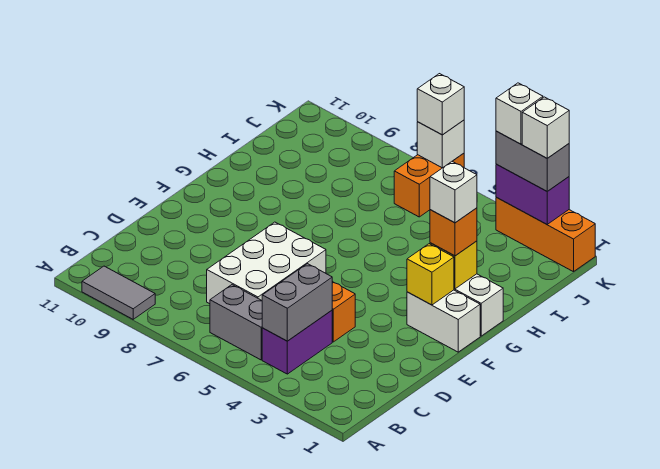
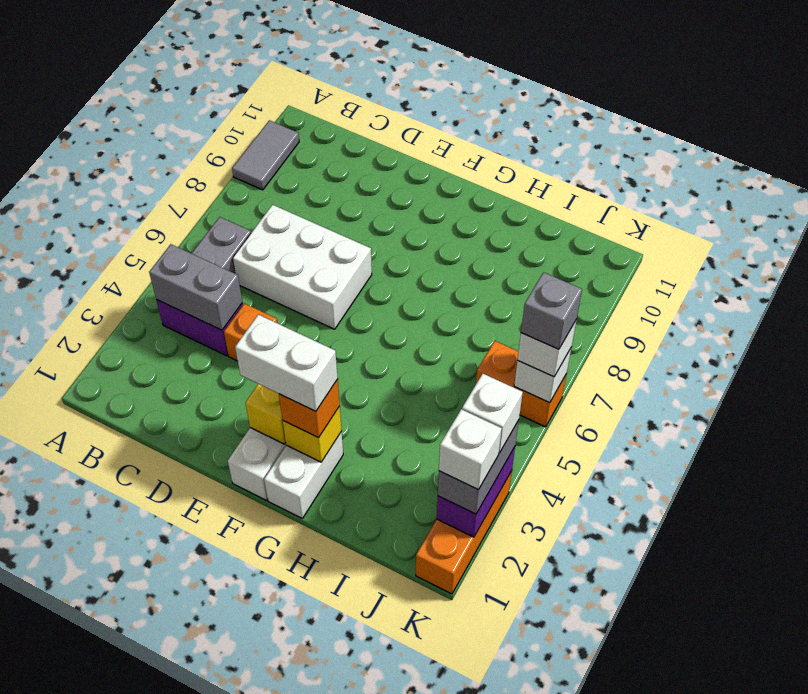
white 1x1 brick [430,161,477,223] -> white 1x2 brick [235,315,338,411]
none -> grey 1x1 brick [521,272,582,349]

